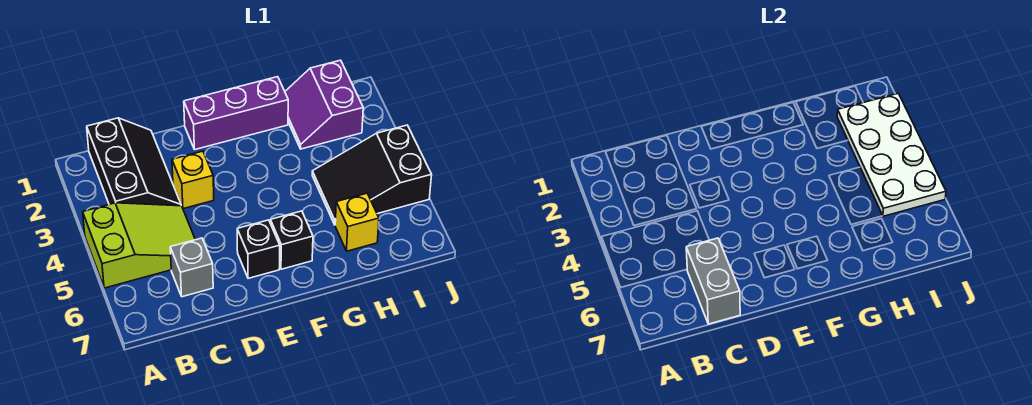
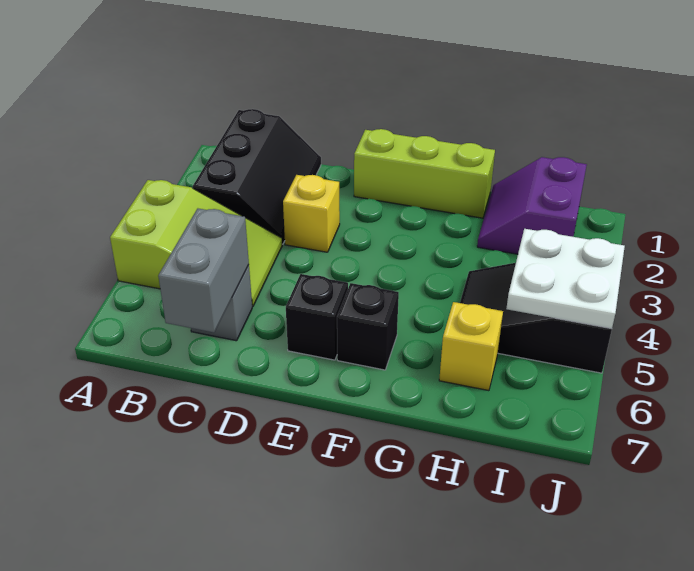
purple 1x3 brick [184,77,288,149] -> lime 1x3 brick [354,129,495,218]
white 2x4 plate [837,93,946,216] -> white 2x2 plate [506,229,625,329]

